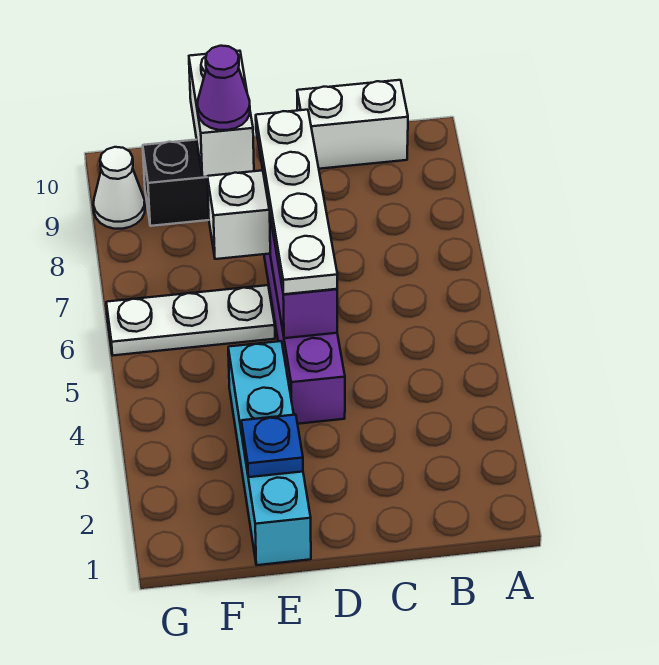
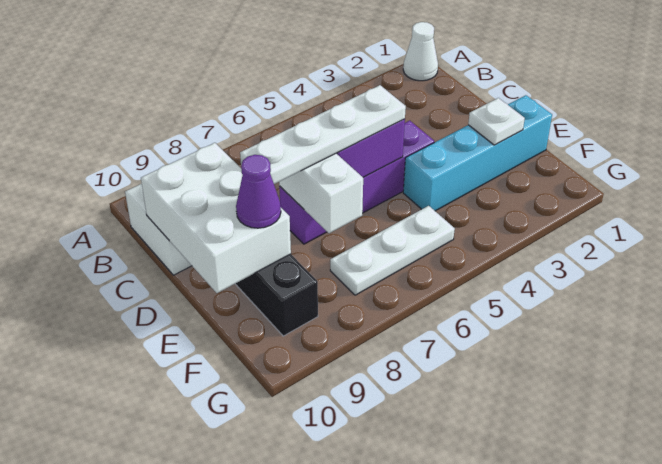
blue 1x1 plate [241,415,303,477] -> white 1x1 plate [468,98,525,145]
white 1x3 plate [106,285,275,355] -> white 1x3 plate turned to [330,206,455,295]
white 1x2 brick [189,51,254,177] -> white 2x3 brick [141,143,291,293]
white 1x1 cone [93,147,145,229] -> white 1x1 cone moved to [403,22,438,81]

